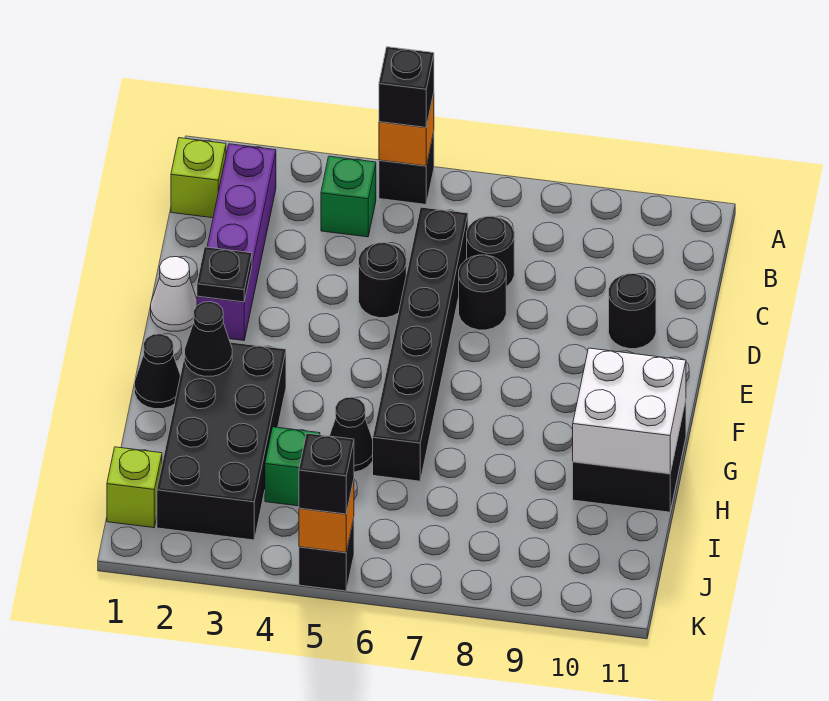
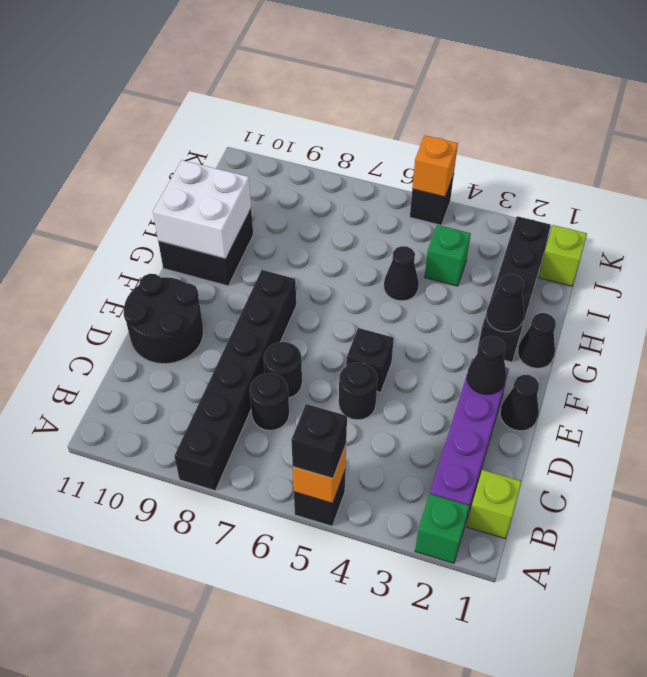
green 1x1 brick [321,156,376,237] -> green 1x1 brick moved to [415,494,469,563]
black 1x6 brick [373,207,468,481] -> black 1x6 brick moved to [174,270,296,491]
black 1x1 round brick [609,274,656,349] -> black 2x2 round brick [124,274,203,364]
white 1x1 cone [151,257,197,331] -> black 1x1 cone [500,375,539,431]
black 1x1 plate [197,247,252,302] -> black 1x1 cone [467,336,506,395]
black 2x4 brick [157,342,286,540] -> black 1x4 brick [477,216,551,362]
black 1x1 brick [299,433,354,514] -> black 1x1 brick moved to [346,328,394,392]

